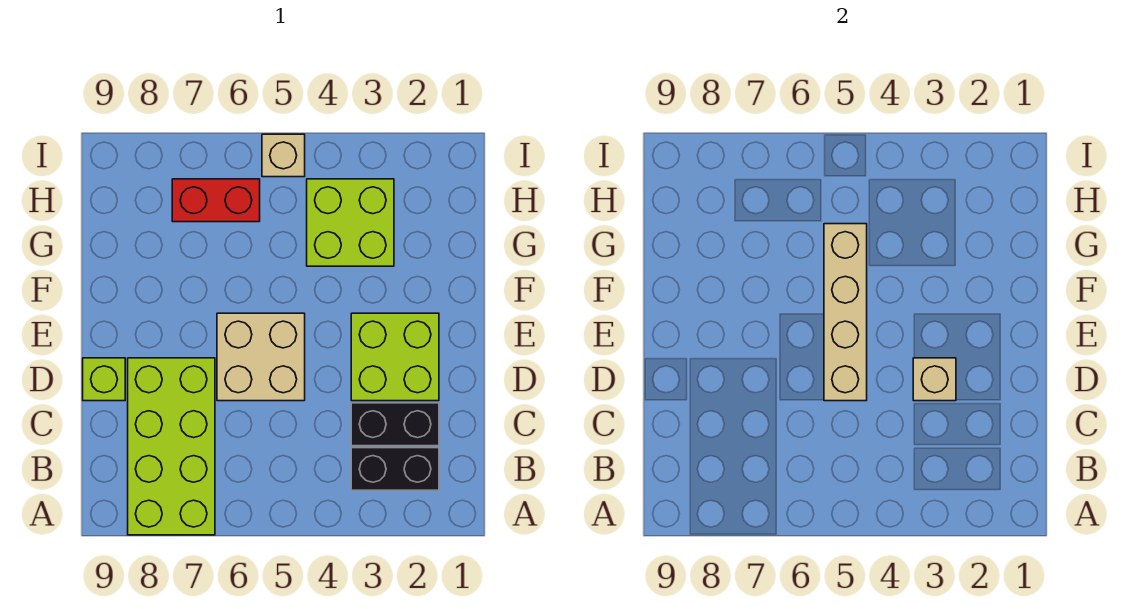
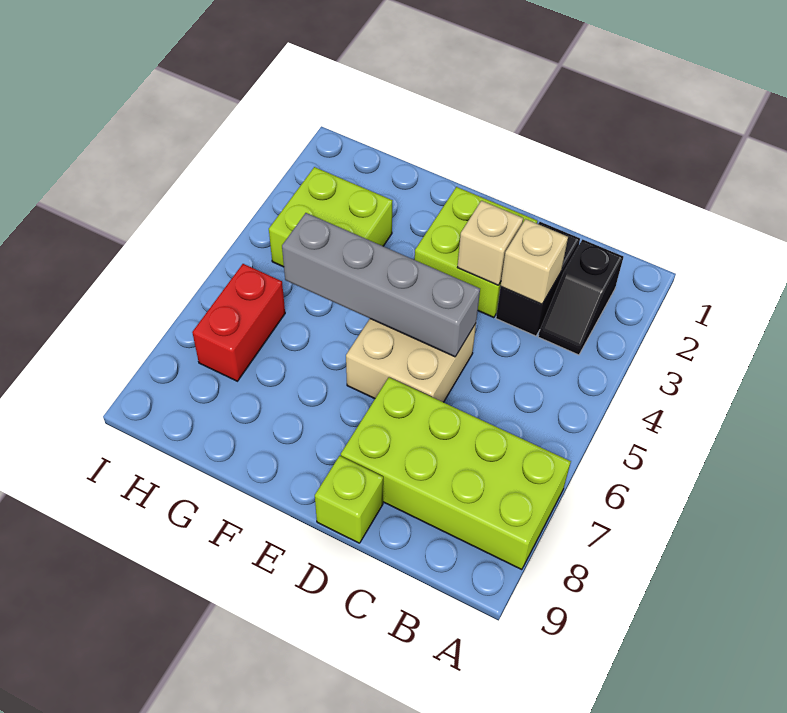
black 1x2 brick [351,448,439,490] -> black 1x2 slope [538,239,623,355]
tan 1x4 brick [824,224,867,401] -> grey 1x4 brick [282,213,480,357]
tan 1x1 brick [262,134,305,177] -> tan 1x1 brick moved to [501,219,568,304]

